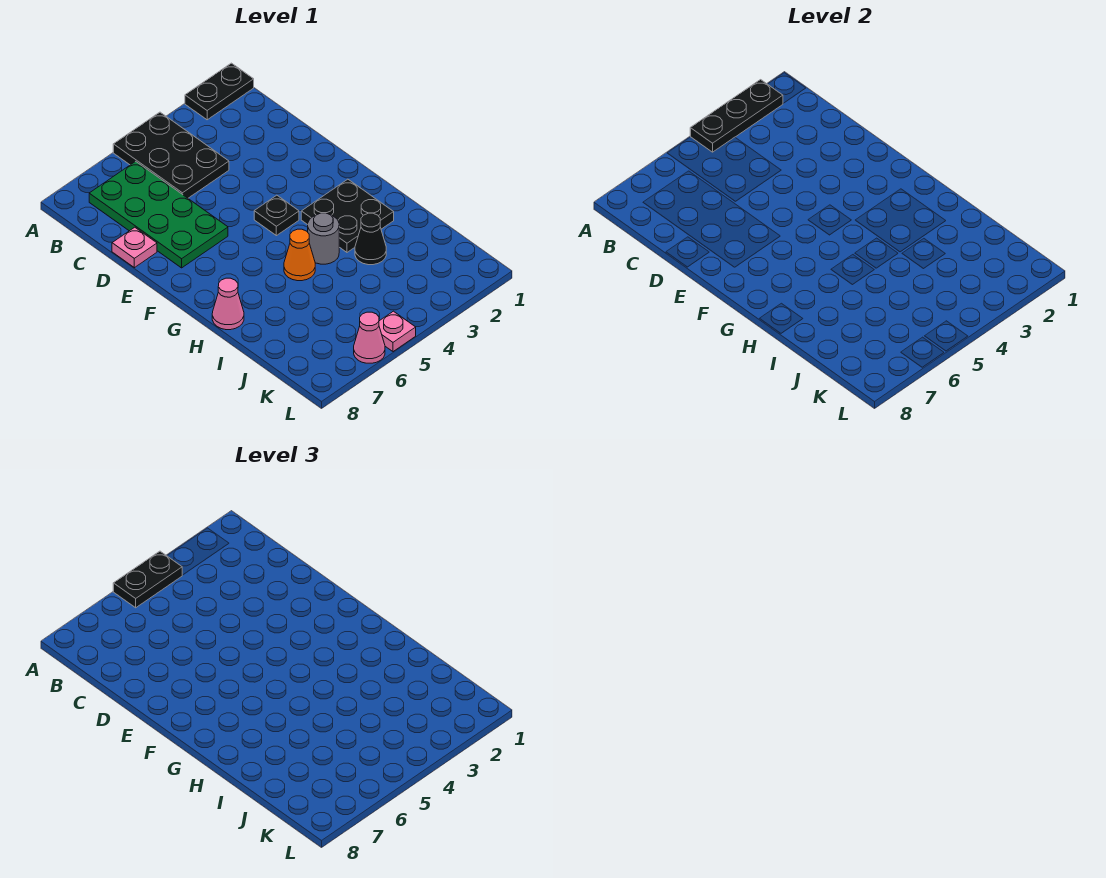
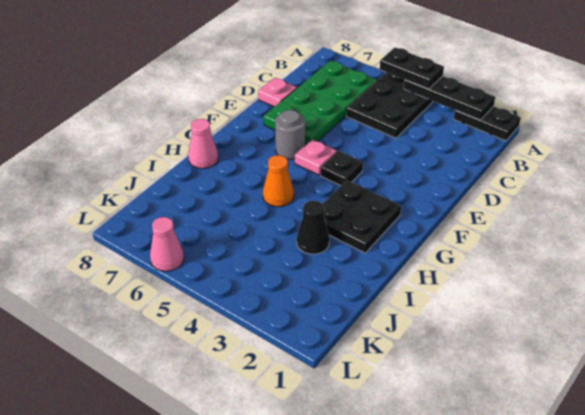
grey 1x1 round brick [308,213,339,264] -> grey 1x1 round brick moved to [275,110,305,159]
pink 1x1 plate [379,311,416,352] -> pink 1x1 plate moved to [295,139,337,175]

